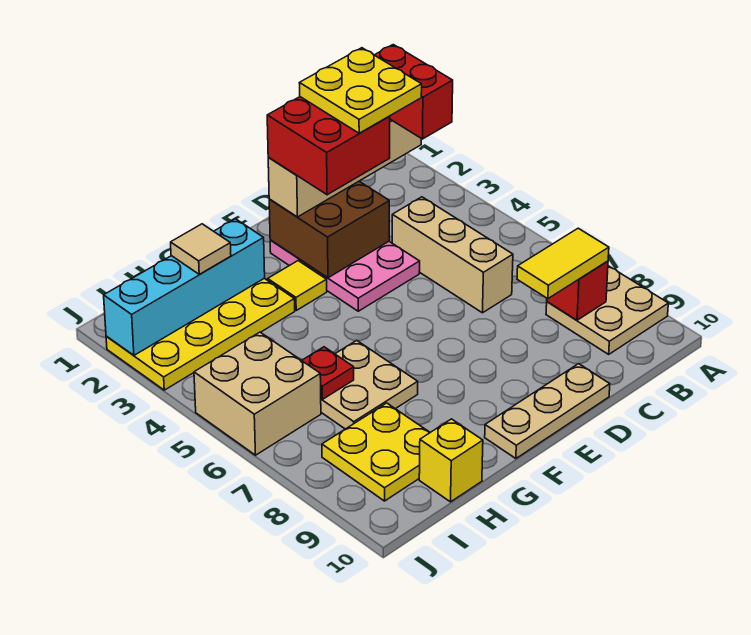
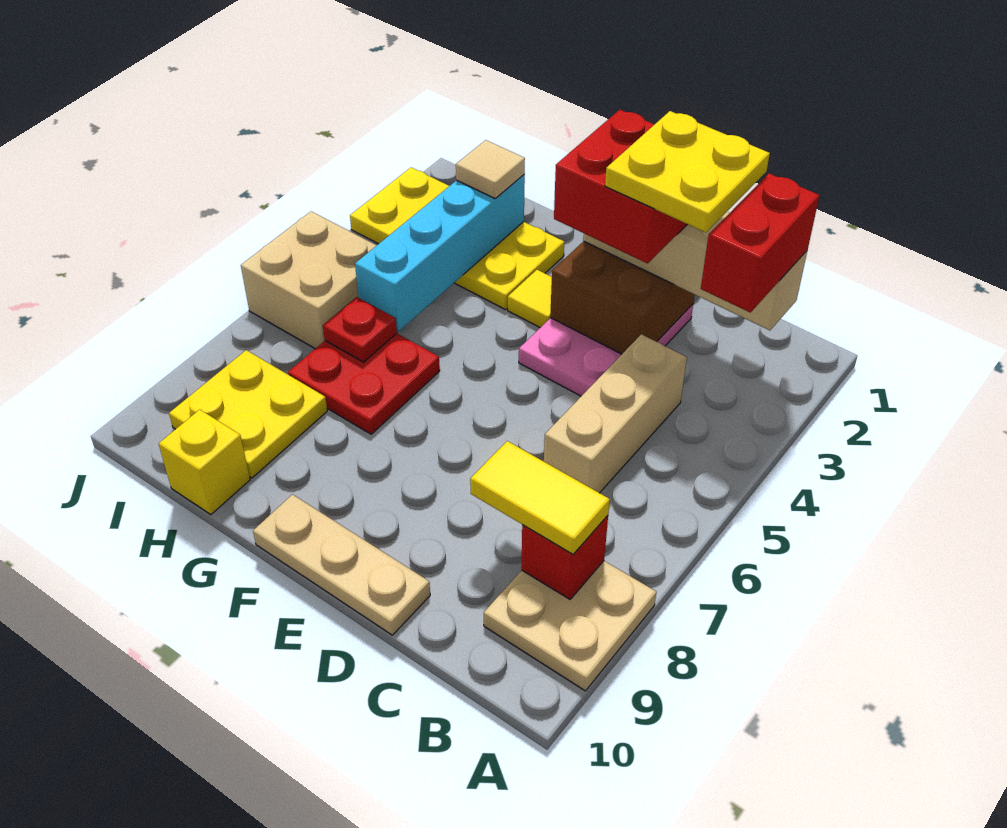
cyan 1x4 brick [104,219,265,355] -> cyan 1x4 brick turned to [355,175,525,331]
tan 2x2 plate [321,340,418,429] -> red 2x2 plate [288,334,440,434]

